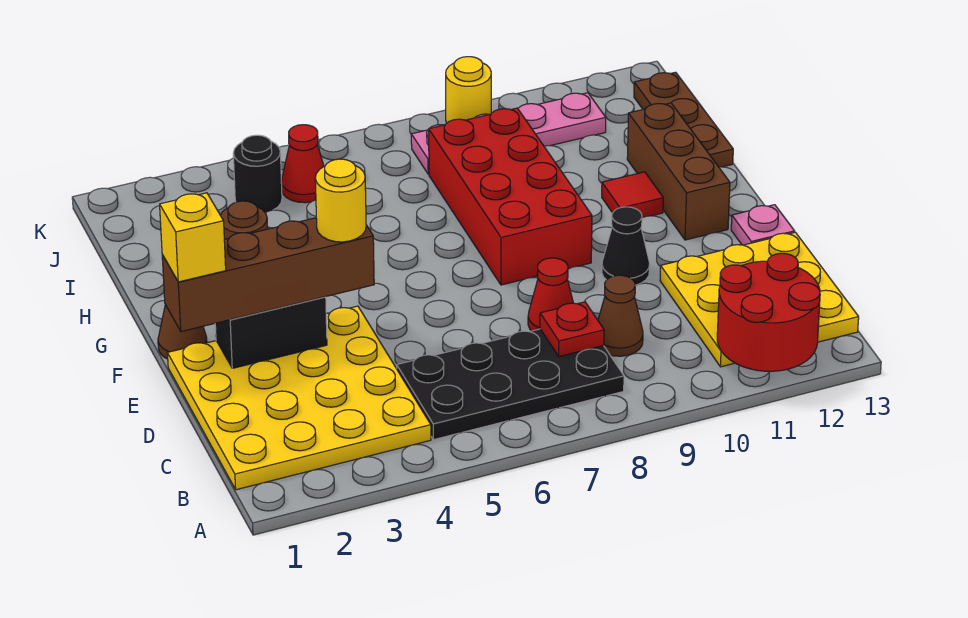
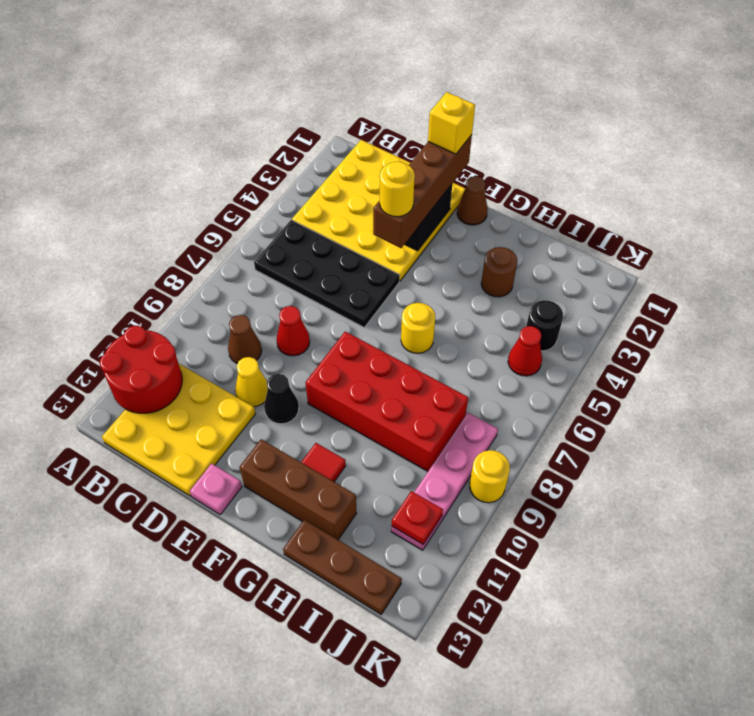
black 2x4 plate [397,329,624,440] -> black 2x4 plate turned to [254,220,400,327]
red 1x1 plate [540,302,604,357] -> red 1x1 plate moved to [392,491,443,544]
none -> yellow 1x1 cone [235,357,268,407]
none -> yellow 1x1 round brick [401,303,435,353]

